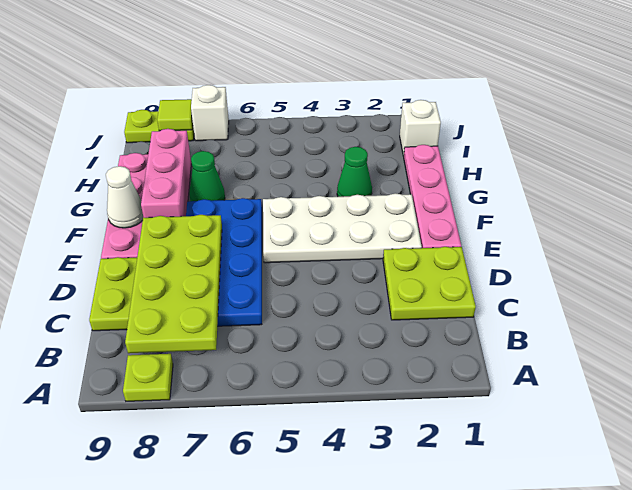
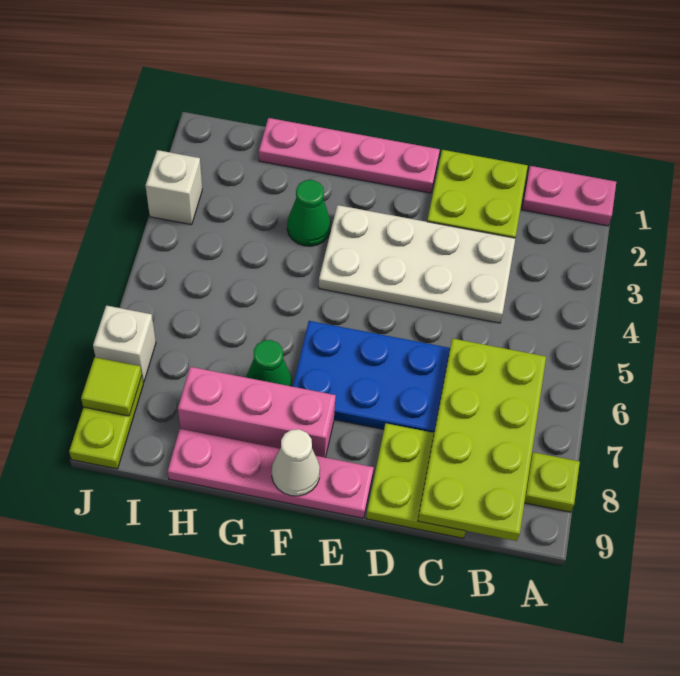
none -> pink 1x2 plate [522,166,616,226]
lime 2x4 plate [125,215,222,353] -> lime 2x4 plate turned to [418,338,546,541]
white 2x4 plate [263,193,422,263] -> white 2x4 plate turned to [319,205,515,323]
white 1x1 brick [400,100,441,155] -> white 1x1 brick moved to [146,150,202,225]

